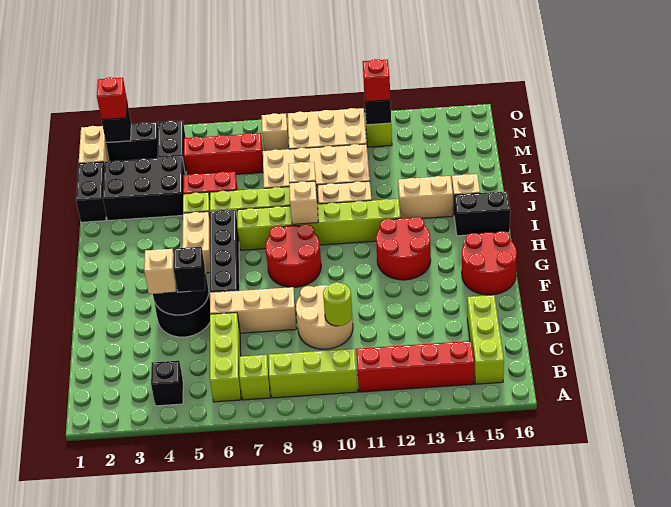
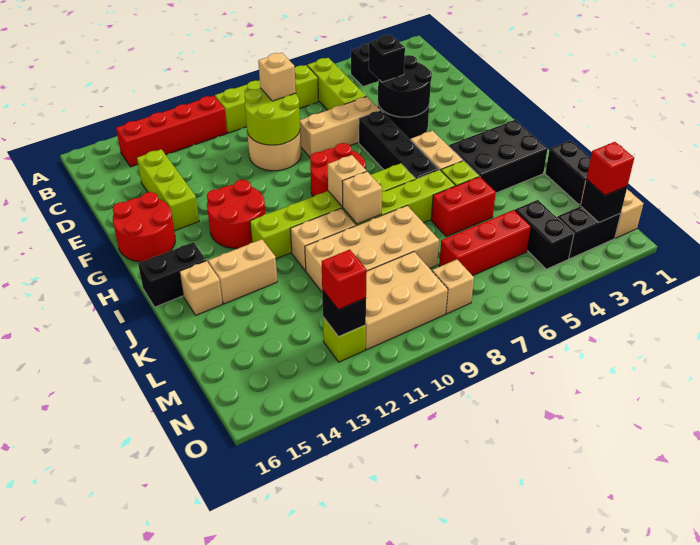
lime 1x3 brick [467,295,504,384] -> lime 1x3 brick moved to [137,149,199,231]
lime 1x1 round brick [323,282,352,326] -> lime 2x2 round brick [245,88,300,145]
tan 1x1 brick [144,249,176,294] -> tan 1x1 brick moved to [258,53,296,101]
black 2x3 brick [103,157,185,221] -> black 2x3 brick moved to [449,120,547,193]

